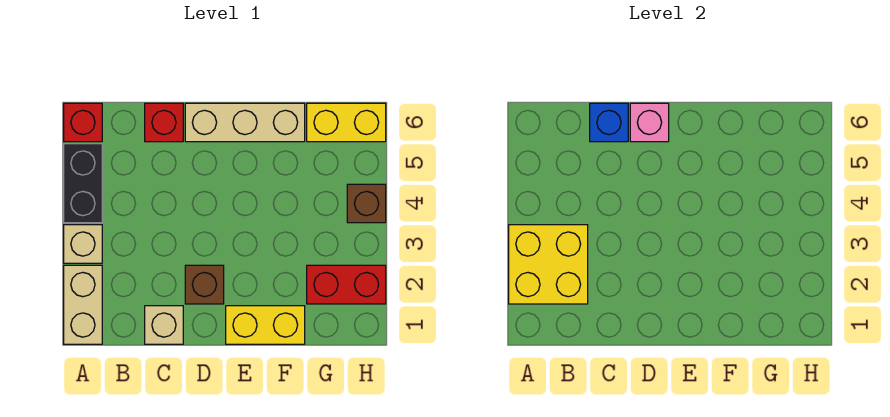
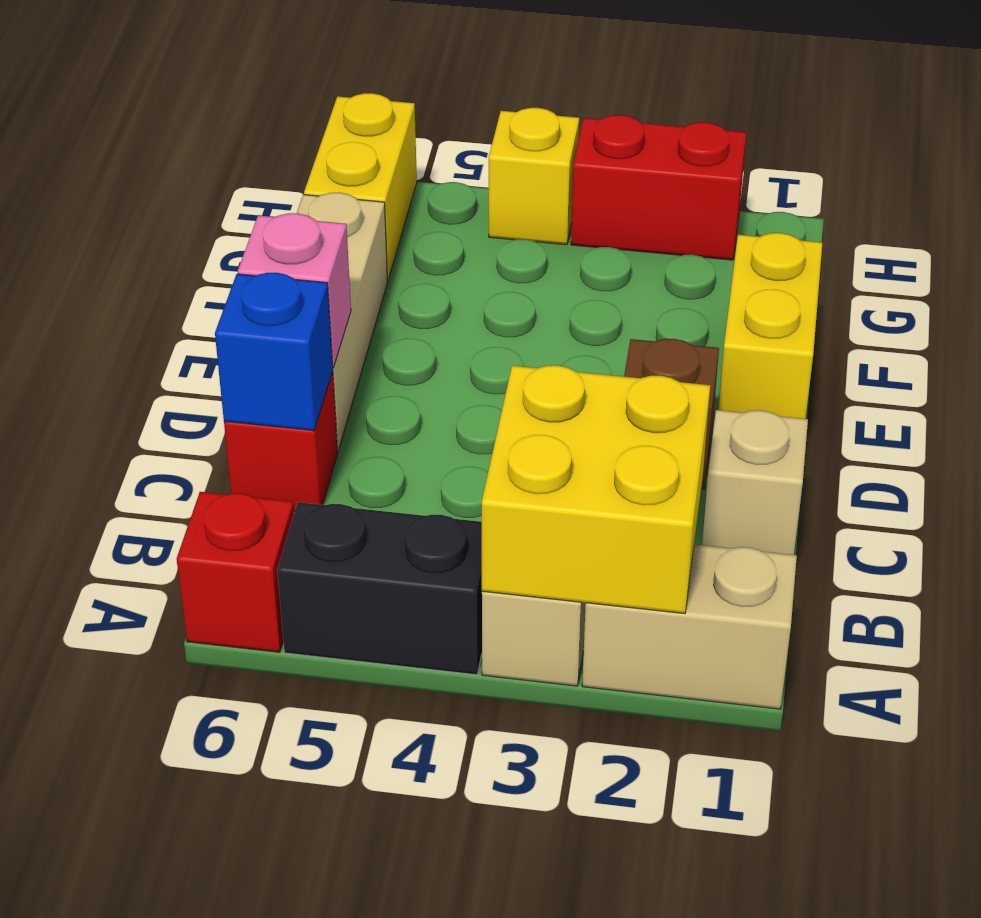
red 1x2 brick [307,265,386,304] -> red 1x2 brick turned to [571,115,746,260]
brown 1x1 brick [347,184,386,223] -> yellow 1x1 brick [489,108,579,245]

